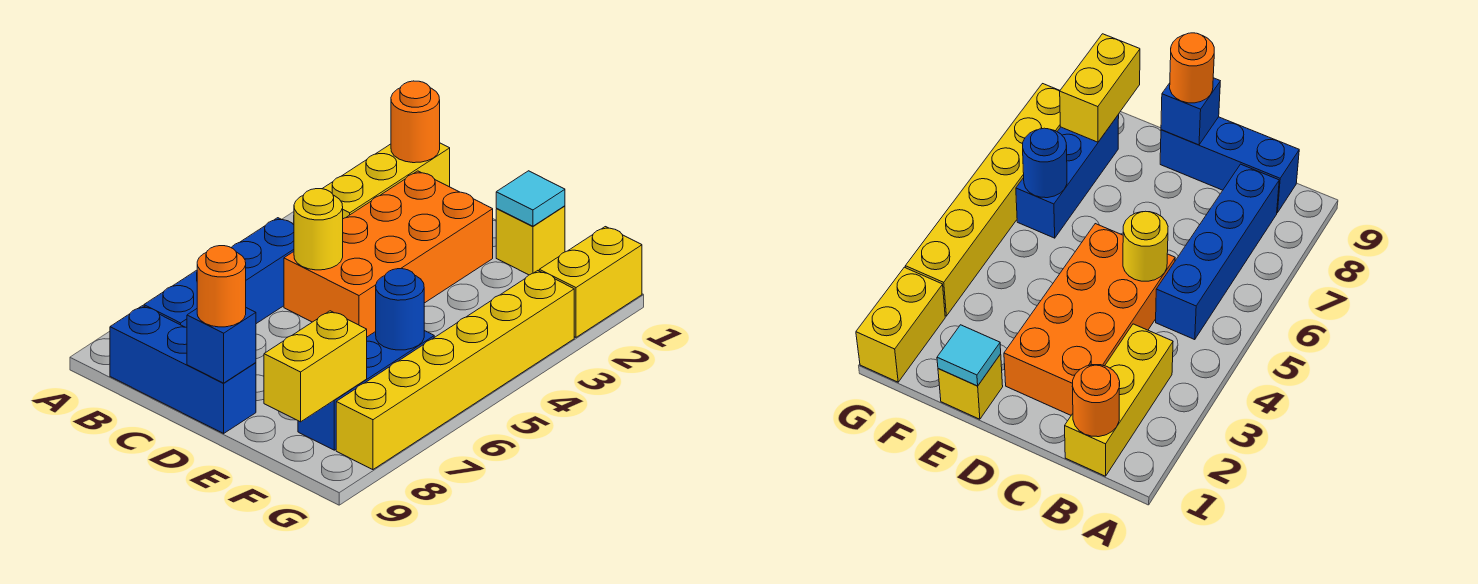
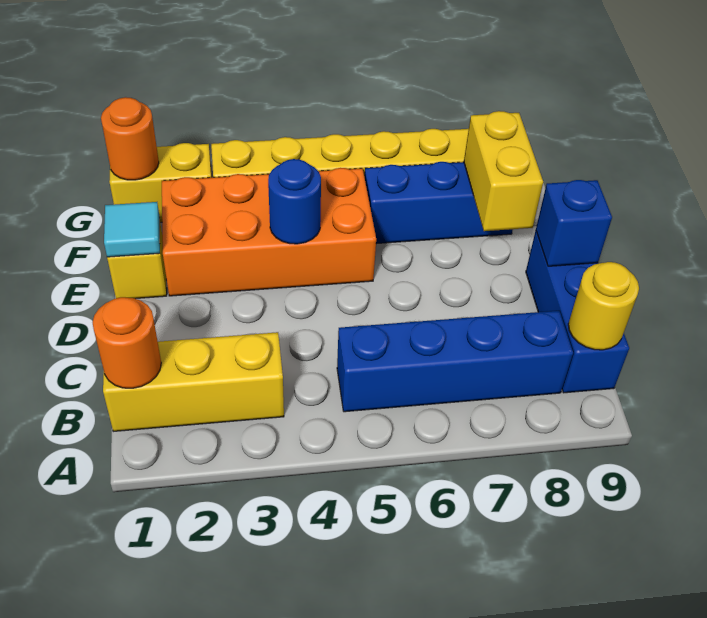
orange 2x4 brick [284,171,493,337] -> orange 2x4 brick moved to [162,168,376,296]
yellow 1x1 round brick [294,189,343,270] -> yellow 1x1 round brick moved to [568,262,639,350]
orange 1x1 round brick [197,246,246,327] -> orange 1x1 round brick moved to [101,97,159,180]
blue 1x1 round brick [376,269,424,350] -> blue 1x1 round brick moved to [268,159,321,244]
yellow 1x2 brick [264,311,367,422] -> yellow 1x2 brick turned to [464,111,543,231]

